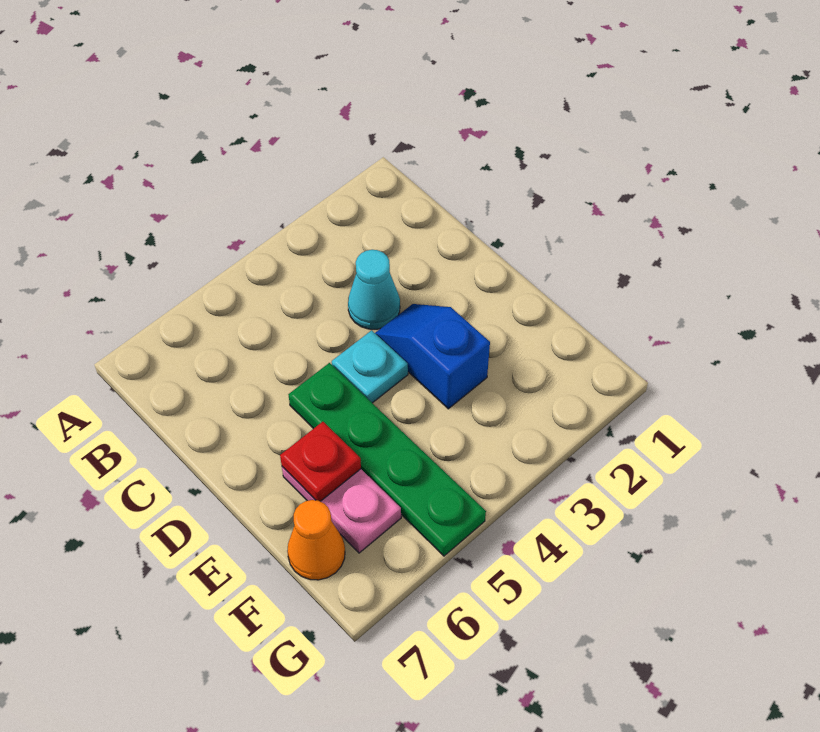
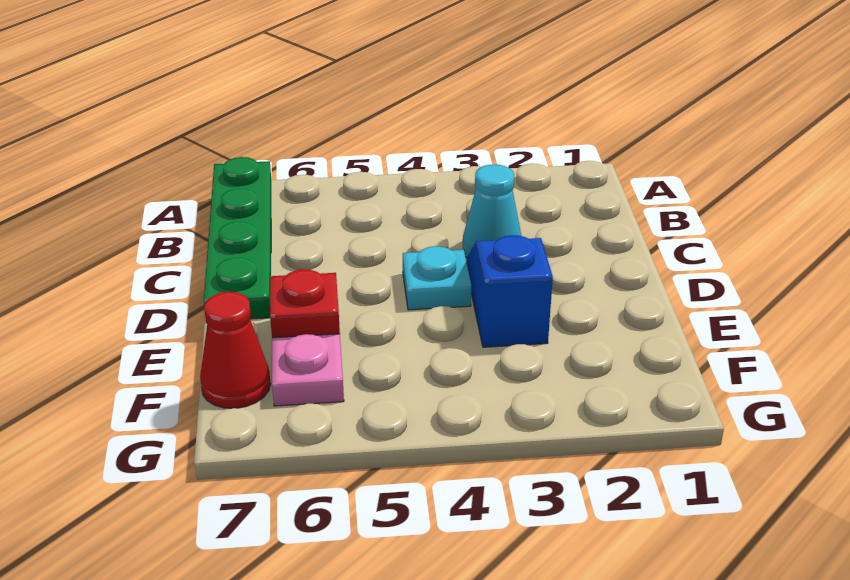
green 1x4 plate [288,363,486,556] -> green 1x4 plate moved to [204,157,271,319]
orange 1x1 cone [287,500,345,580] -> red 1x1 cone [200,292,271,408]

